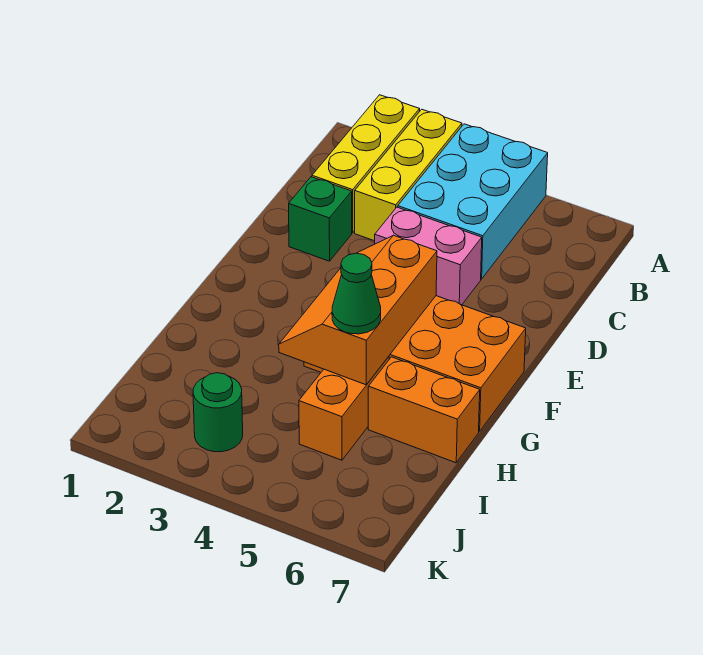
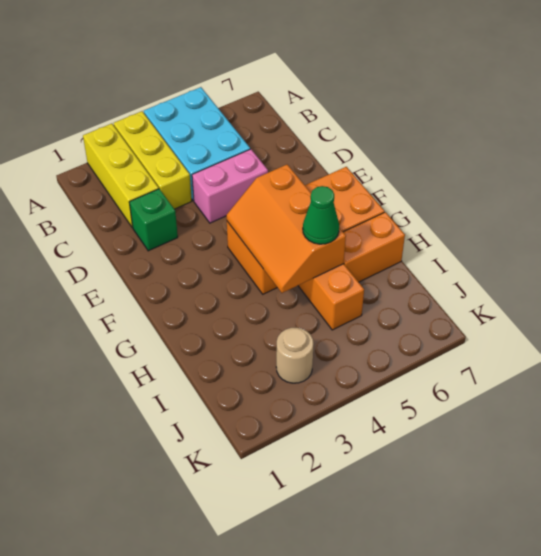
green 1x1 round brick [193,373,243,452] -> tan 1x1 round brick [276,328,313,383]

